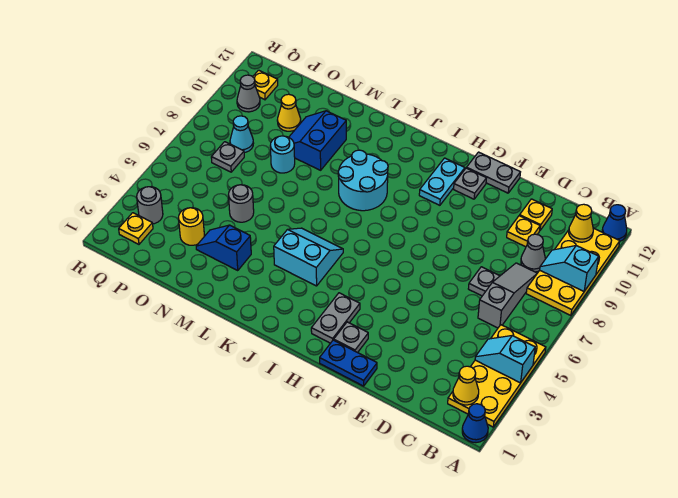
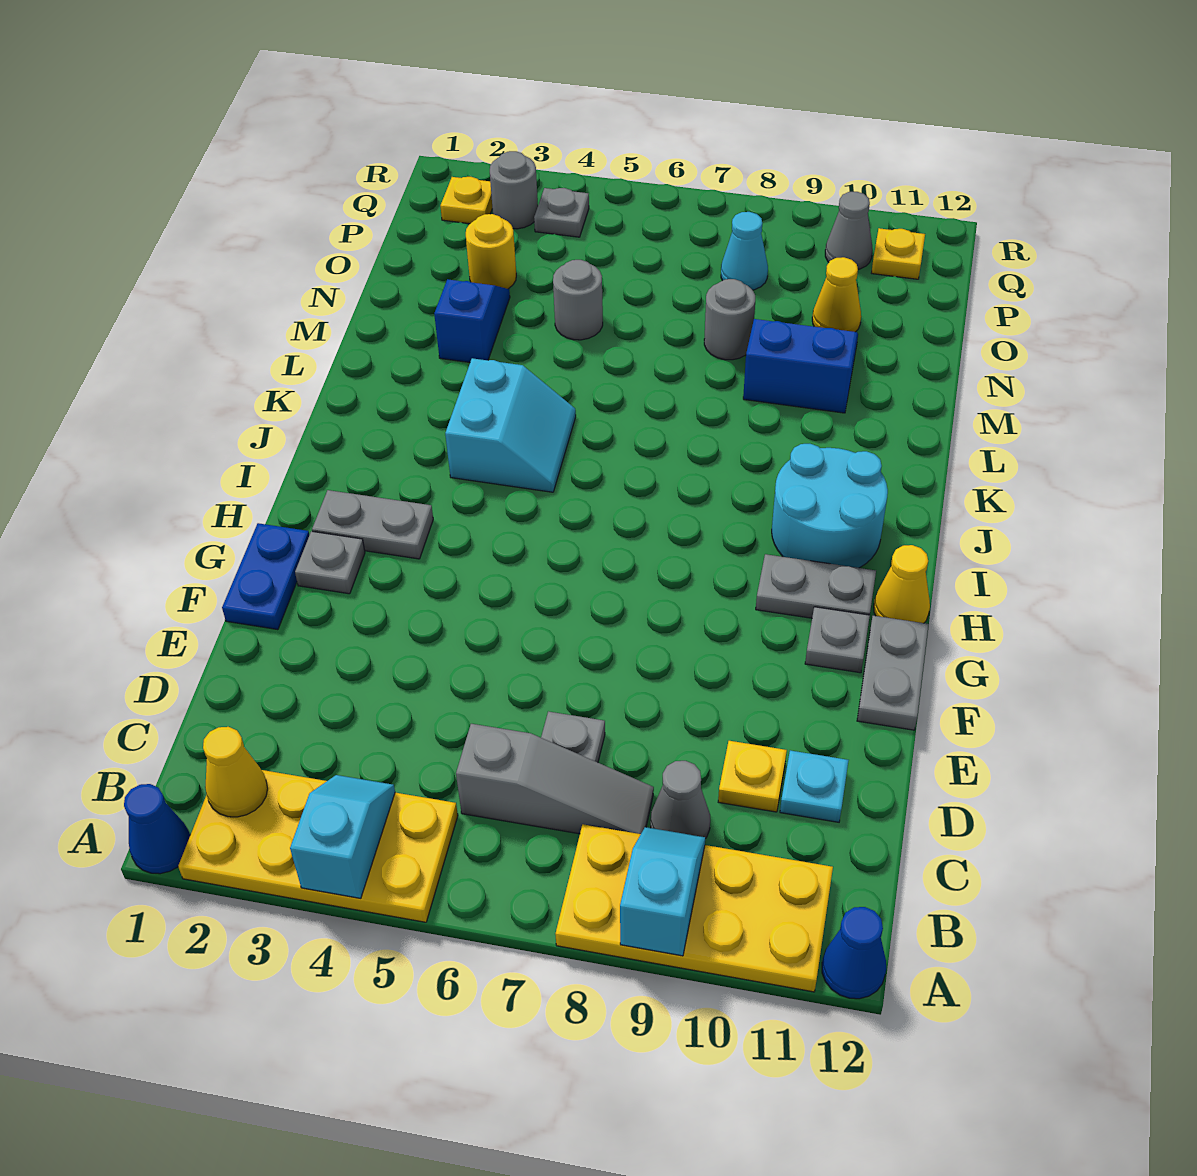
yellow 1x1 cone [569,204,593,242] -> yellow 1x1 cone moved to [874,545,930,623]
yellow 1x1 plate [520,199,552,230] -> cyan 1x1 plate [780,750,849,822]
cyan 1x2 plate [419,158,465,205] -> grey 1x2 plate [756,554,876,618]
cyan 2x2 round brick [338,150,388,211] -> cyan 2x2 round brick moved to [772,444,888,568]
cyan 1x1 round brick [270,136,295,173] -> grey 1x1 round brick [704,279,755,360]
grey 1x1 plate [211,142,244,172] -> grey 1x1 plate moved to [534,188,589,237]

